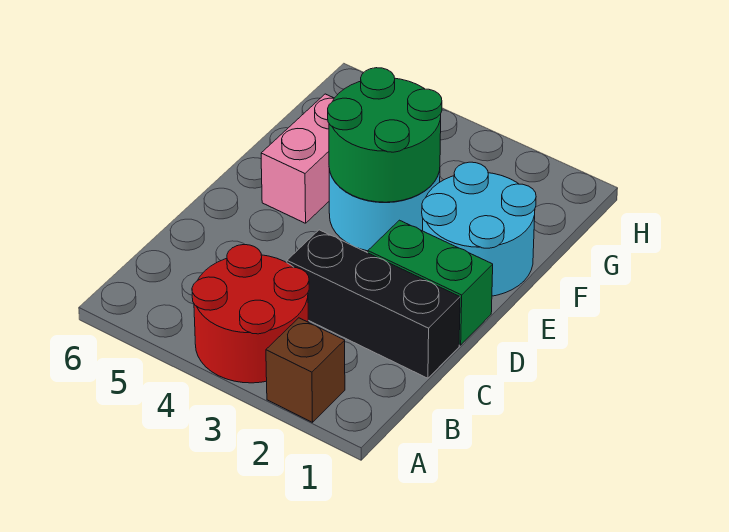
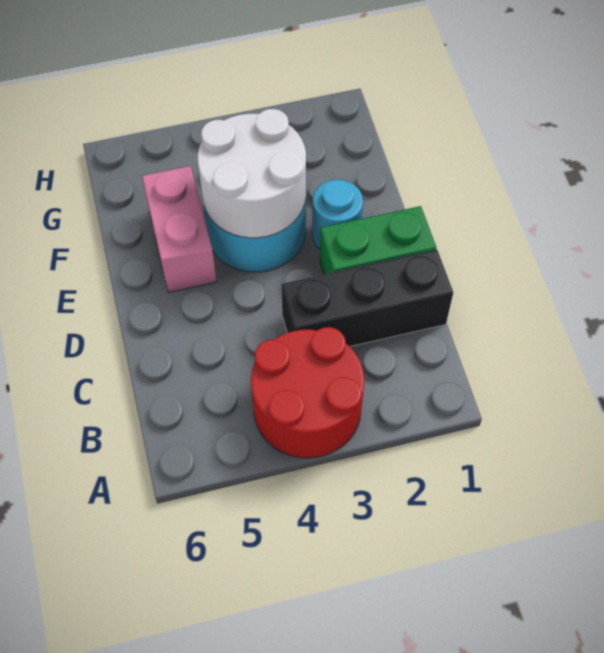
brown 1x1 brick [266,318,345,422] -> none
cyan 2x2 round brick [422,162,536,296] -> cyan 1x1 round brick [312,180,363,249]
green 2x2 round brick [328,68,442,202] -> white 2x2 round brick [198,109,306,238]

